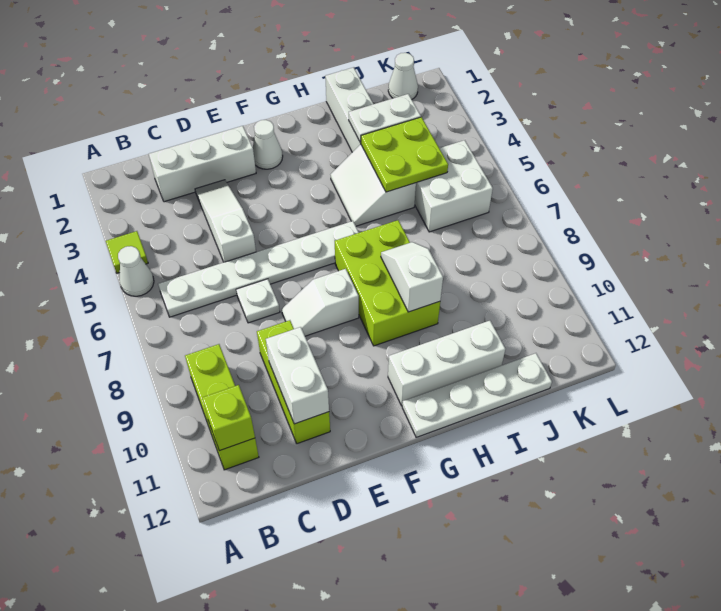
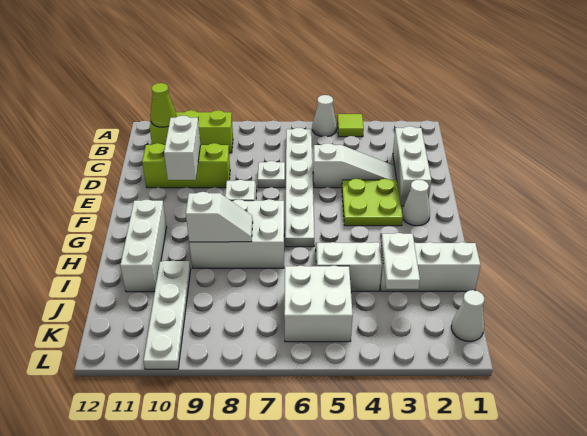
lime 1x1 brick [202,385,255,451] -> lime 1x1 cone [150,83,176,127]
white 1x2 brick [266,327,329,424] -> white 1x2 brick turned to [164,116,200,180]
lime 2x3 brick [335,220,440,346] -> white 2x3 brick [189,199,284,268]
white 1x4 plate [402,353,552,437] -> white 1x4 plate moved to [144,261,191,369]
lime 2x2 plate [361,117,448,192] -> lime 2x2 plate moved to [342,179,403,226]

